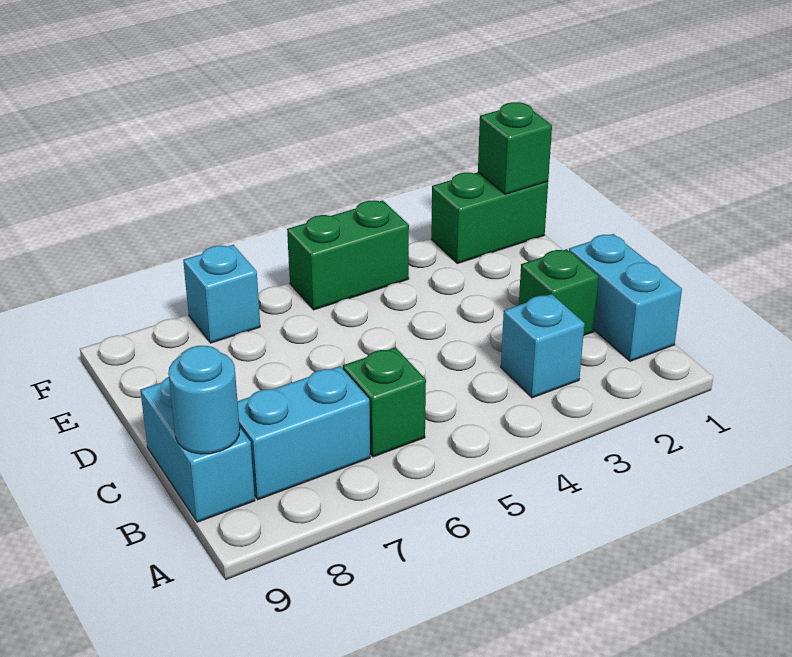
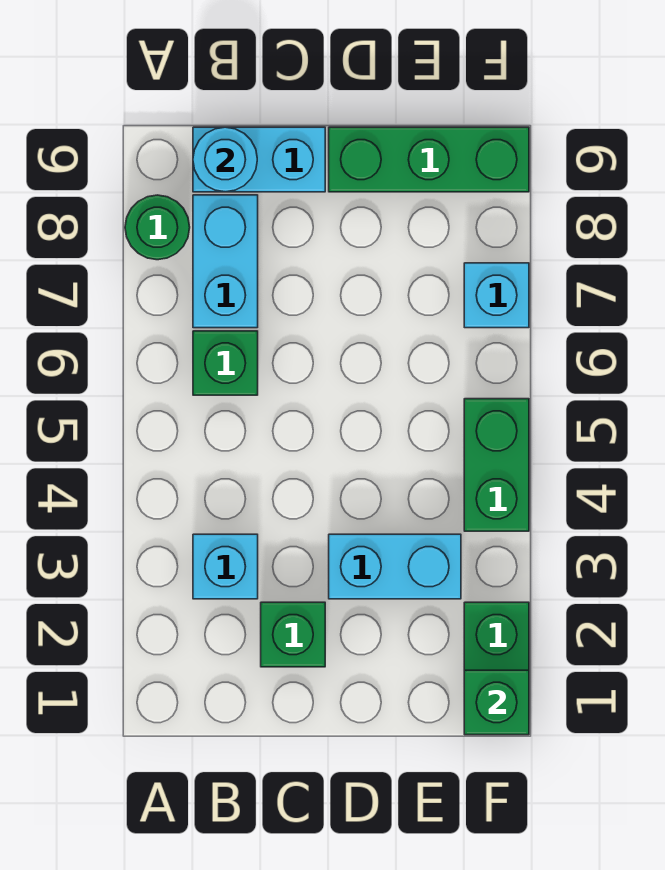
none -> green 1x1 round brick [125,195,190,260]
cyan 1x2 brick [569,234,682,361] -> cyan 1x2 brick moved to [329,534,461,599]
none -> green 1x3 brick [329,127,529,192]

